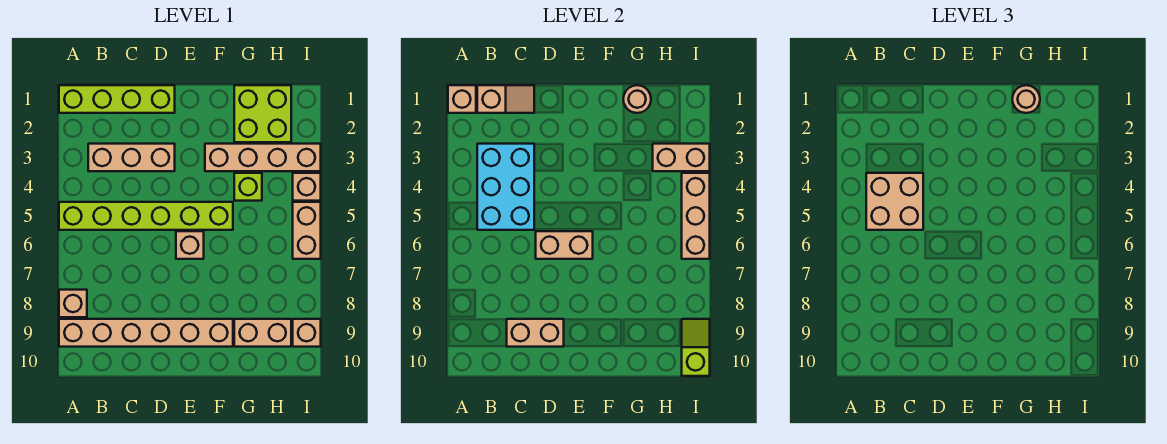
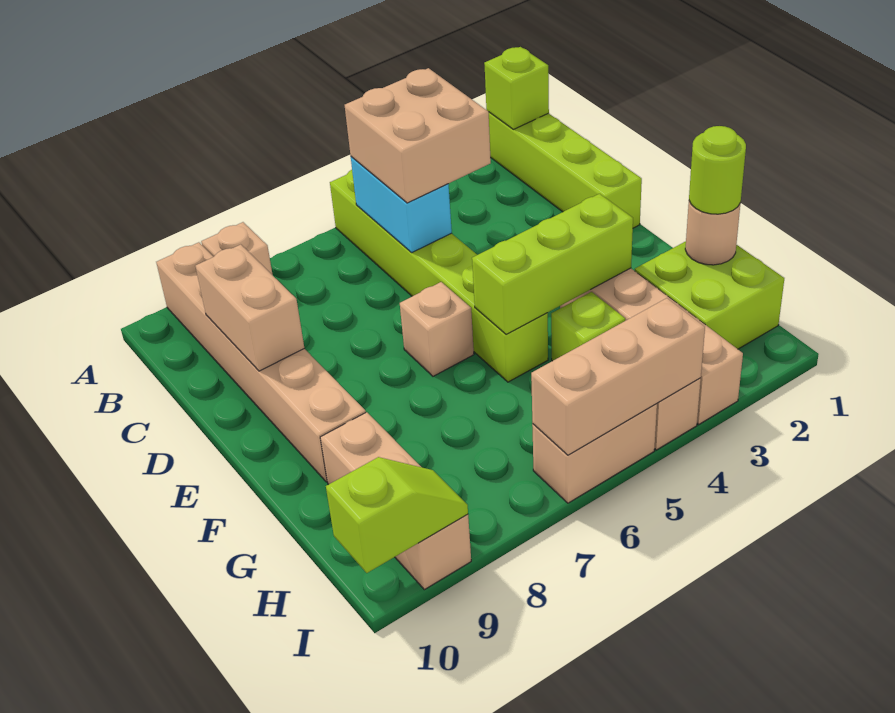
tan 1x1 brick [448,85,476,113] -> lime 1x1 brick [484,47,549,129]
tan 1x2 slope [477,85,534,113] -> none
tan 1x3 brick [88,144,175,171] -> none
cyan 2x3 brick [477,144,534,230] -> cyan 1x2 brick [351,157,452,252]
tan 1x2 brick [536,231,593,259] -> none
none -> lime 1x3 brick [472,194,633,334]
tan 1x1 round brick [1012,85,1040,113] -> lime 1x1 round brick [689,126,746,214]
tan 1x2 brick [653,144,710,171] -> none

